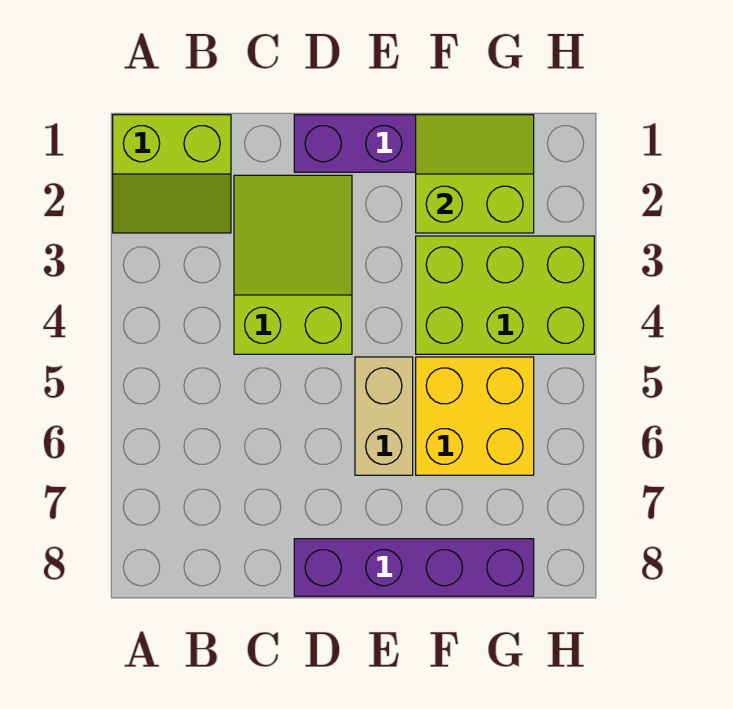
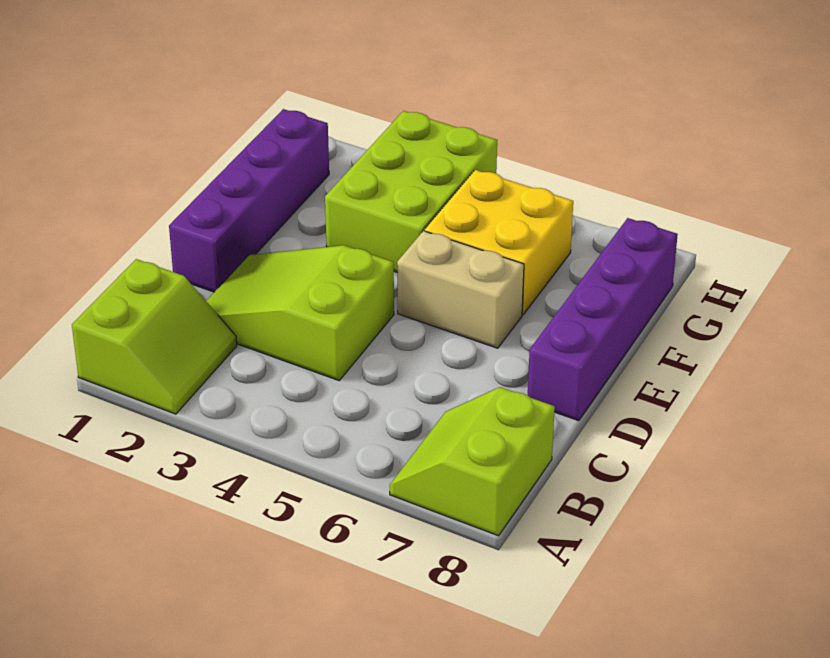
lime 2x2 slope [416,115,534,233] -> lime 2x2 slope moved to [390,387,555,536]

